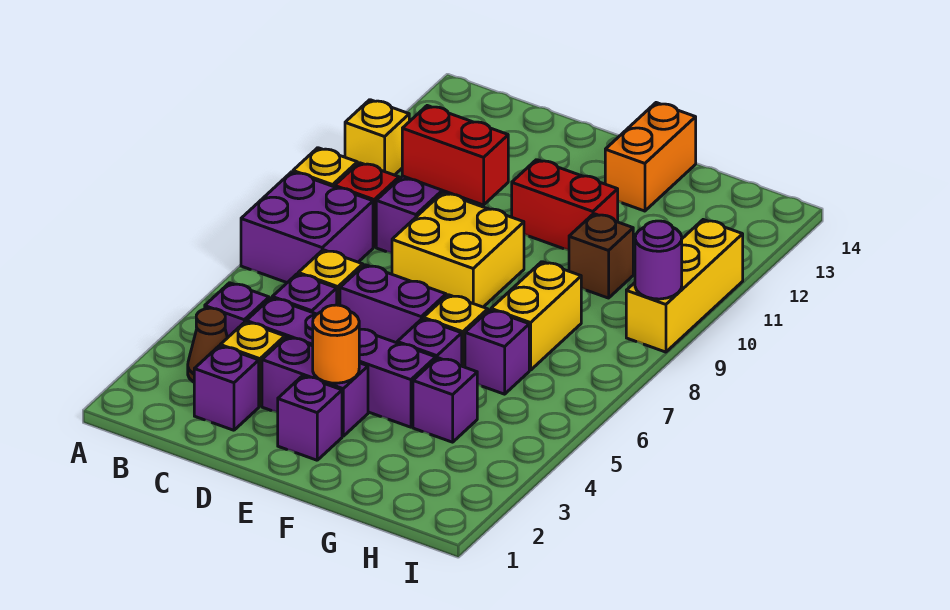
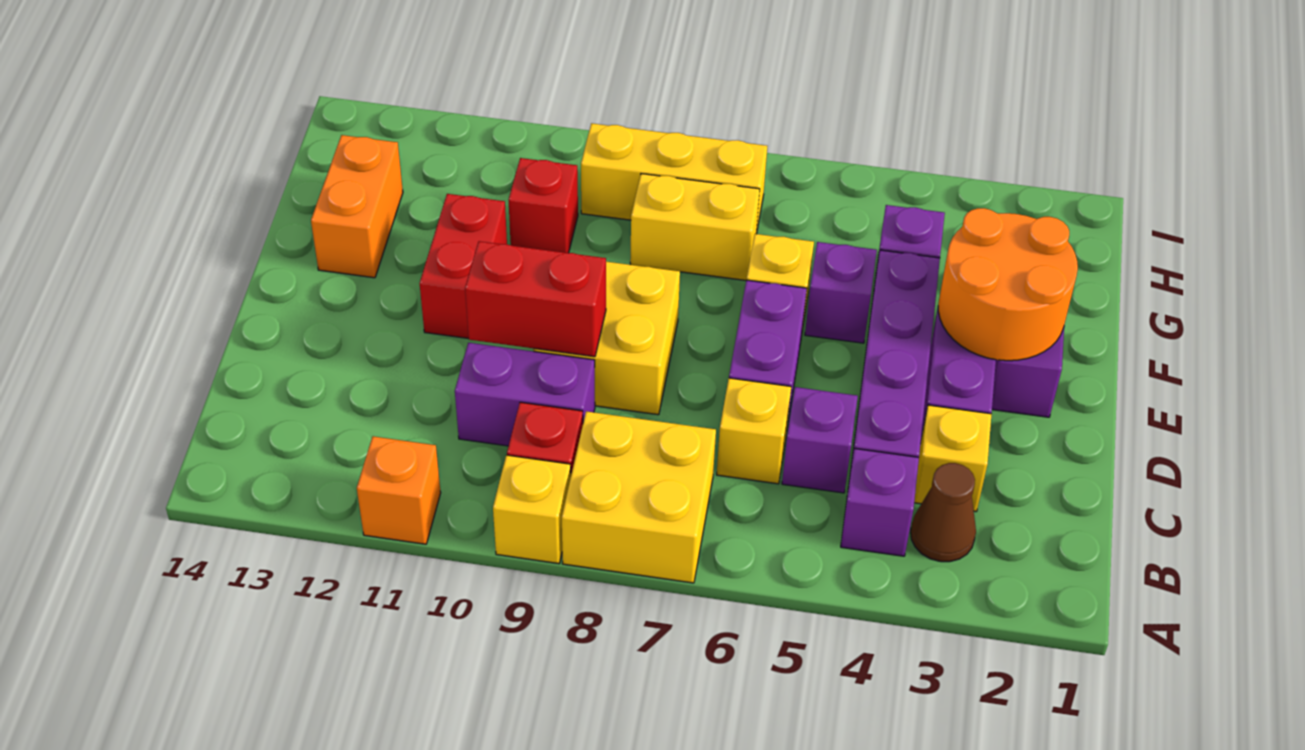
purple 2x2 brick [241,172,373,283] -> yellow 2x2 brick [562,411,716,583]
yellow 1x1 brick [345,100,409,175] -> orange 1x1 brick [357,436,441,544]
purple 1x1 brick [194,346,259,430] -> none
red 1x2 brick [402,106,508,205] -> red 1x2 brick turned to [465,241,606,357]
orange 1x1 round brick [313,305,359,383] -> orange 2x2 round brick [938,208,1078,361]
orange 1x2 brick [605,103,696,211] -> orange 1x2 brick turned to [311,135,403,278]
purple 1x1 brick [465,310,529,394] -> none
brown 1x1 brick [569,214,633,298] -> red 1x1 brick [509,158,578,253]
yellow 1x3 brick [626,220,743,352] -> yellow 1x3 brick moved to [581,123,767,234]
purple 1x1 round brick [635,221,682,299] -> none

